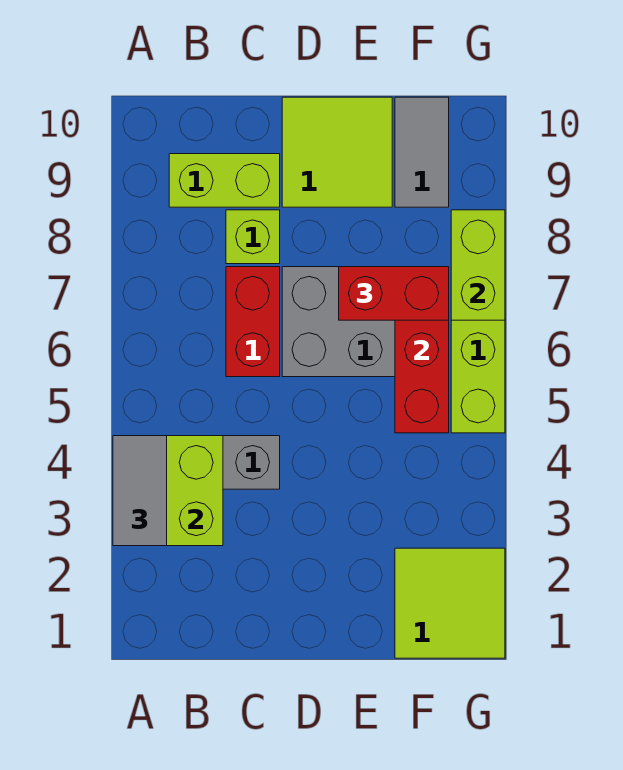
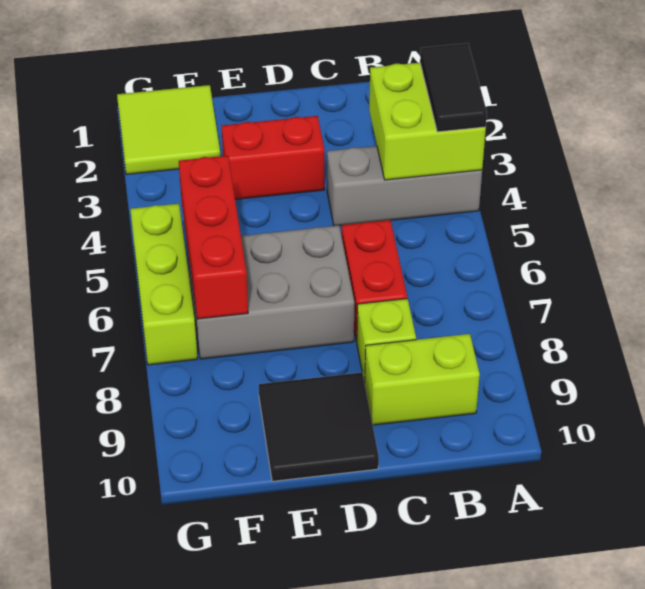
grey 1x2 tile [113,436,167,546] -> black 1x2 tile [420,43,487,132]
lime 2x2 tile [282,97,392,207] -> black 2x2 tile [259,373,379,481]
red 1x2 brick [339,267,449,320] -> red 1x2 brick moved to [222,116,324,199]
grey 1x2 tile [395,97,449,207] -> none
lime 1x2 brick [451,210,505,320] -> none

